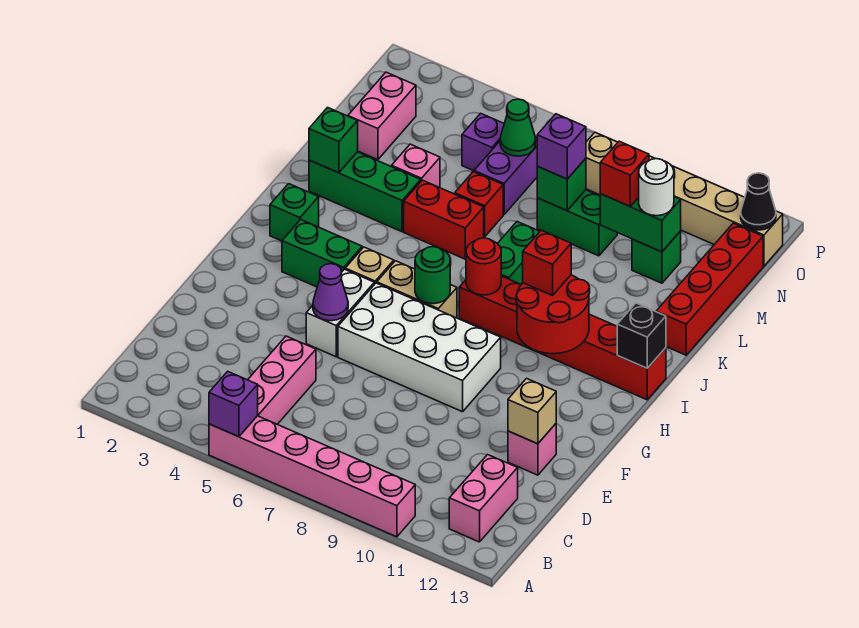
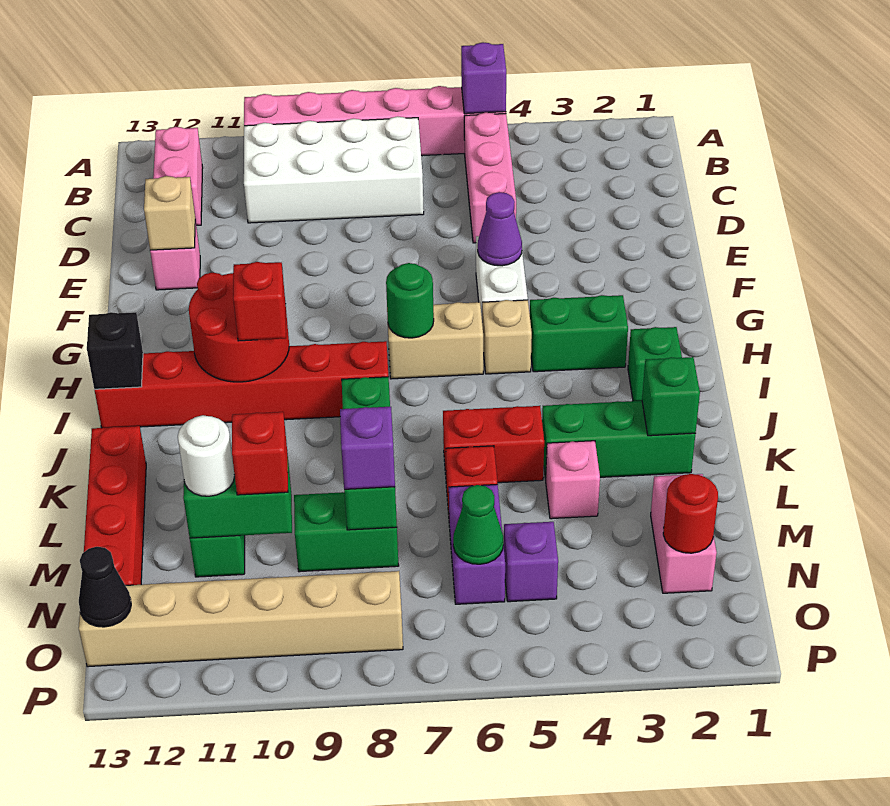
white 2x4 brick [338,283,501,412] -> white 2x4 brick moved to [244,116,424,223]
red 1x1 round brick [466,238,501,295] -> red 1x1 round brick moved to [663,474,718,553]

